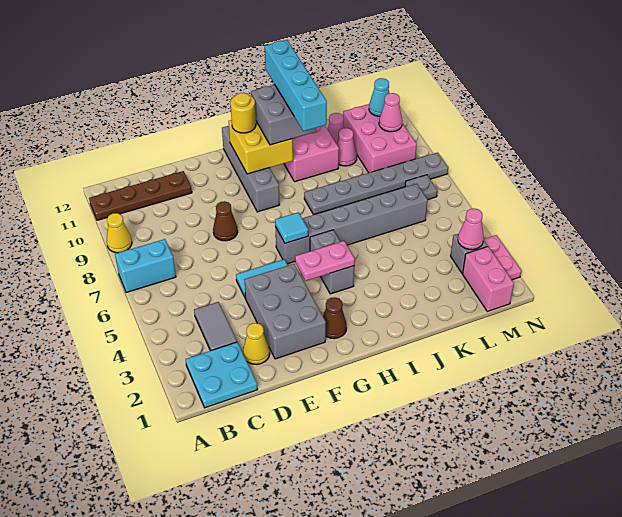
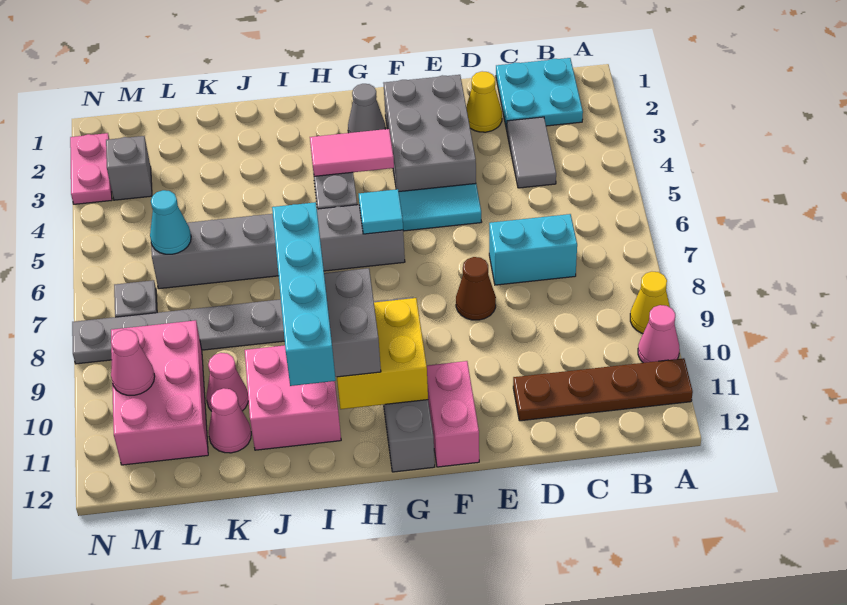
cyan 1x2 brick [115,239,176,293] -> cyan 1x2 brick moved to [489,214,577,285]
brown 1x1 cone [323,297,347,339] -> grey 1x1 cone [348,84,385,133]
pink 1x2 plate [295,241,355,281] -> pink 1x2 tile [310,129,394,176]
yellow 1x1 round brick [230,93,256,133] -> none
pink 1x2 brick [463,247,514,311] -> pink 1x2 brick moved to [427,361,479,467]
pink 1x1 cone [458,208,484,250] -> pink 1x1 cone moved to [638,305,680,363]
cyan 1x1 cone [369,78,389,116] -> cyan 1x1 cone moved to [150,190,191,254]

